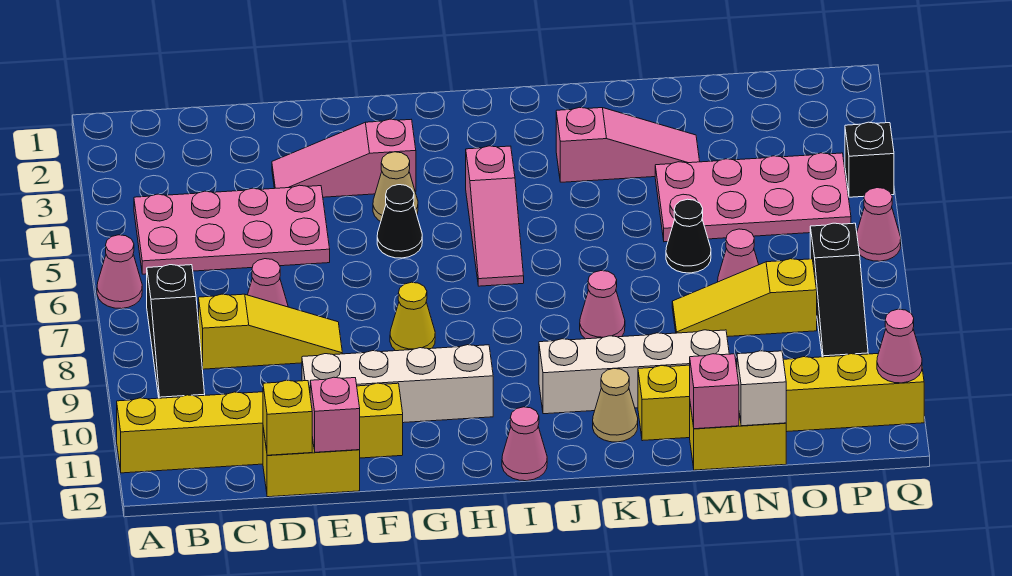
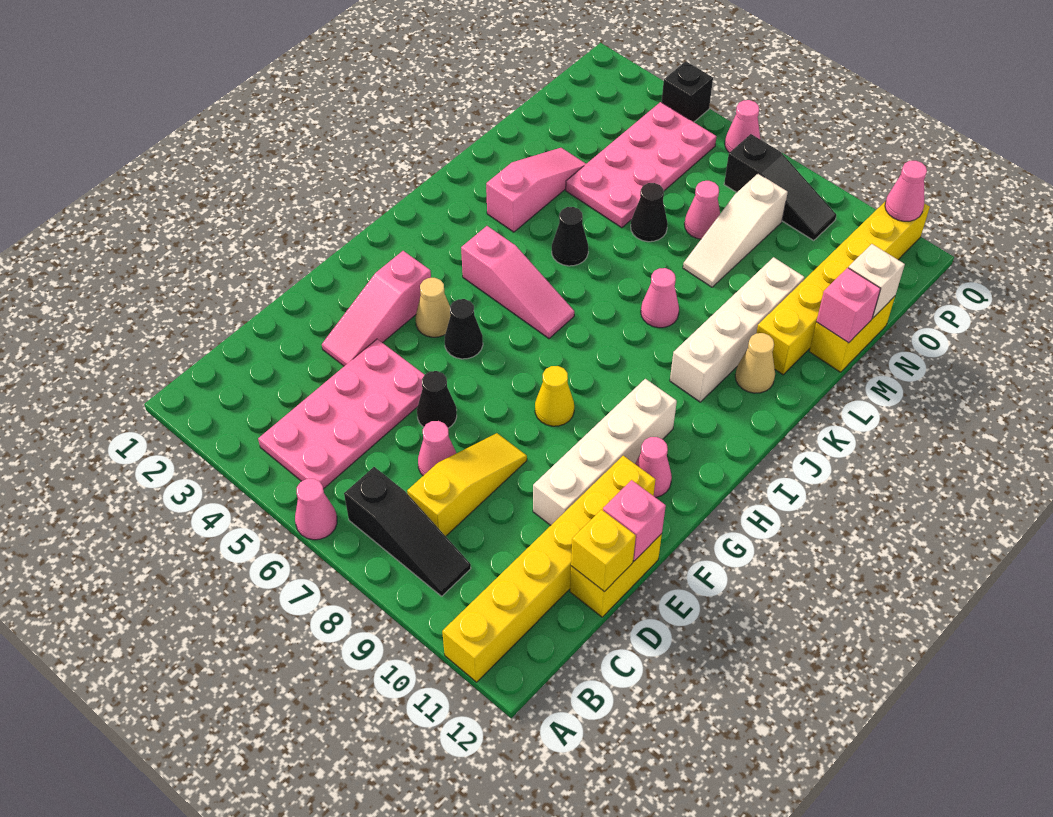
none -> black 1x1 cone [417,371,457,428]
pink 1x1 cone [502,407,547,481] -> pink 1x1 cone moved to [635,437,672,498]
none -> black 1x1 cone [552,207,588,266]
yellow 1x3 slope [672,259,817,337] -> white 1x3 slope [683,174,788,287]

